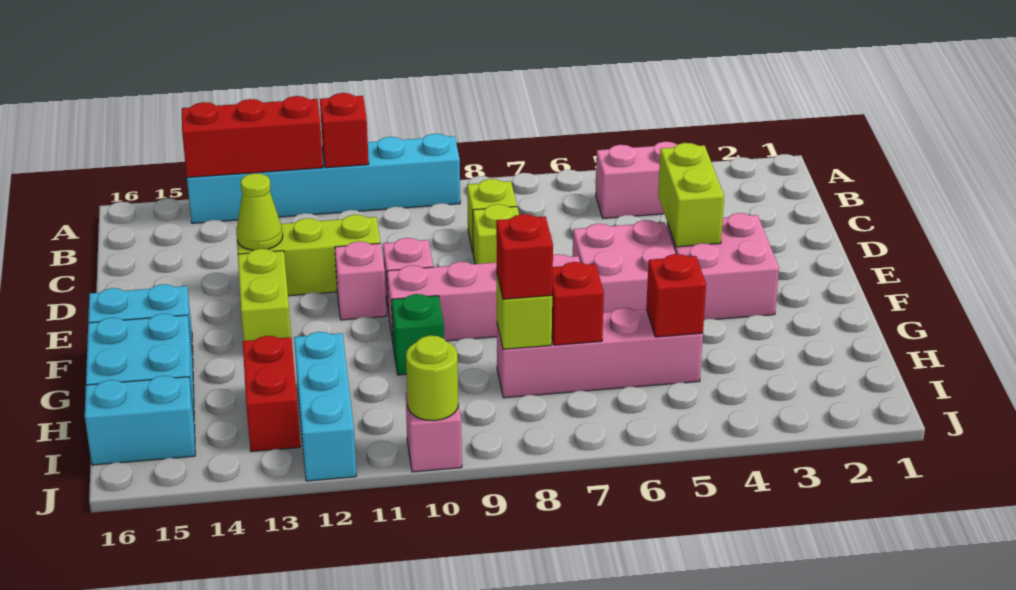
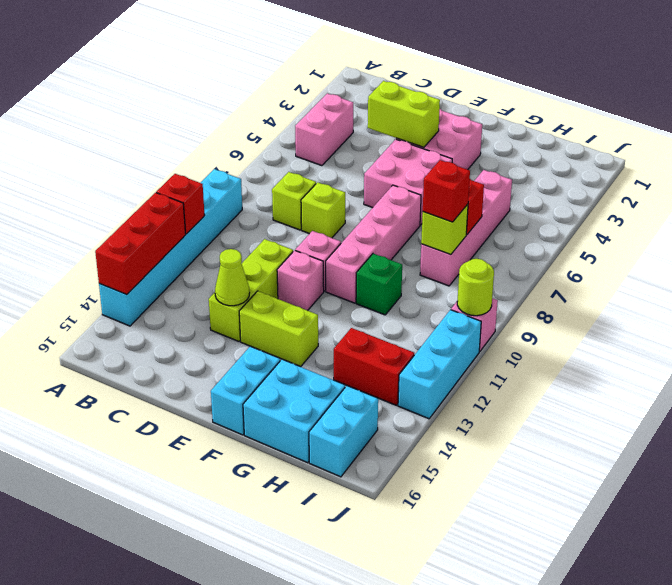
red 1x1 brick [646,254,706,337] -> none
cyan 1x3 brick [294,332,356,481] -> cyan 1x3 brick turned to [398,310,481,419]

